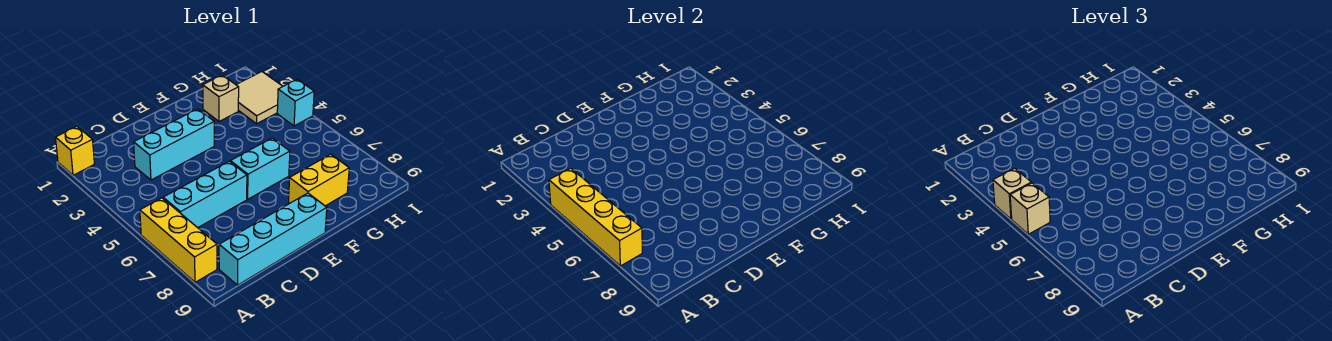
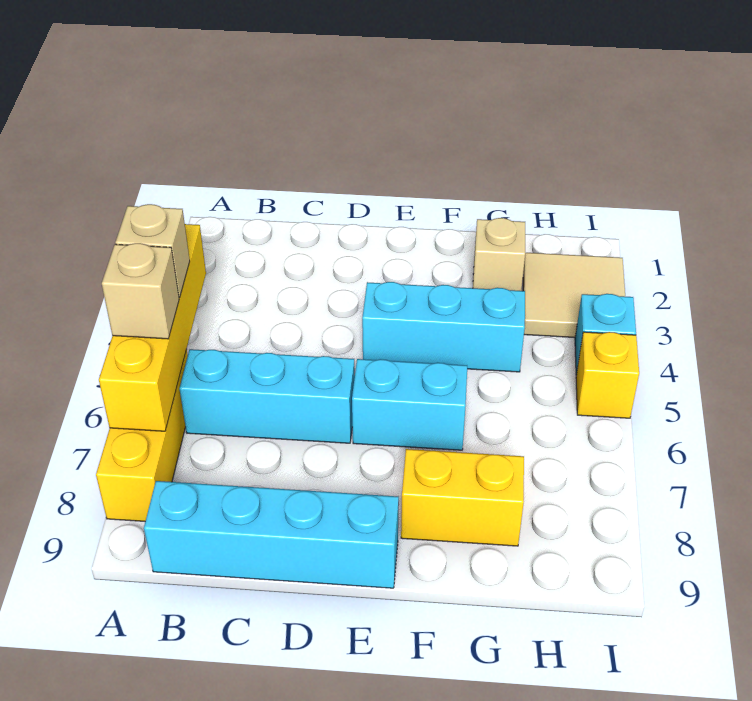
yellow 1x1 brick [55,127,94,175] -> yellow 1x1 brick moved to [576,332,639,418]
tan 1x1 brick [993,168,1031,219] -> tan 1x1 brick moved to [102,243,179,339]
cyan 1x3 brick [134,109,214,180] -> cyan 1x3 brick moved to [362,282,525,372]

